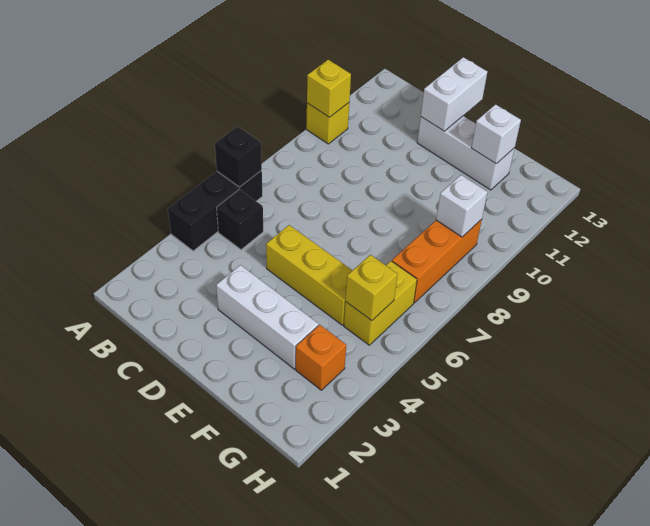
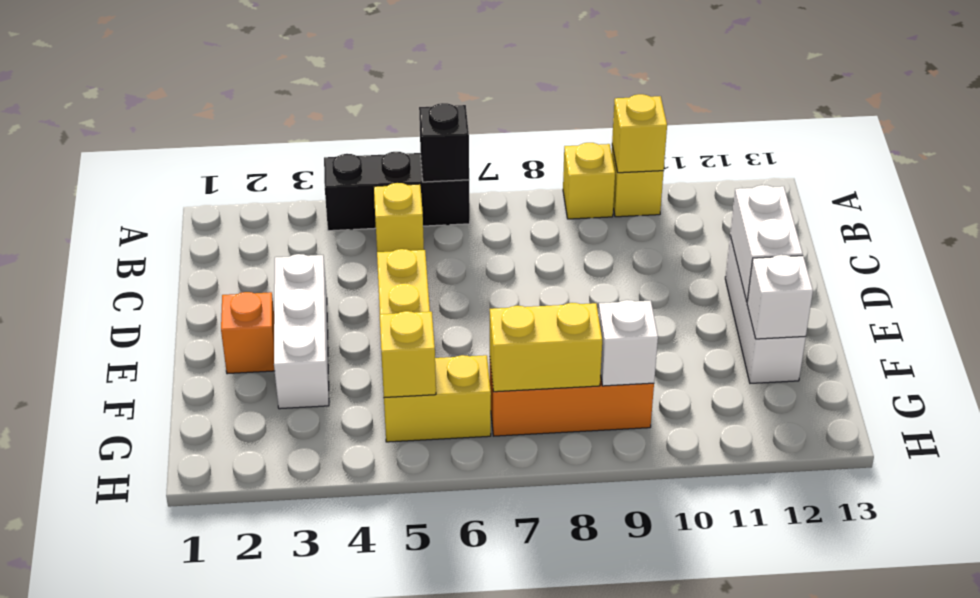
none -> yellow 1x1 brick [563,143,615,219]
black 1x1 brick [217,190,263,250] -> yellow 1x1 brick [374,183,424,252]
white 1x2 brick [421,57,487,131] -> white 1x2 brick turned to [730,185,803,302]
orange 1x1 brick [296,325,346,390] -> orange 1x1 brick moved to [221,292,274,374]
none -> yellow 1x2 brick [490,303,602,392]

